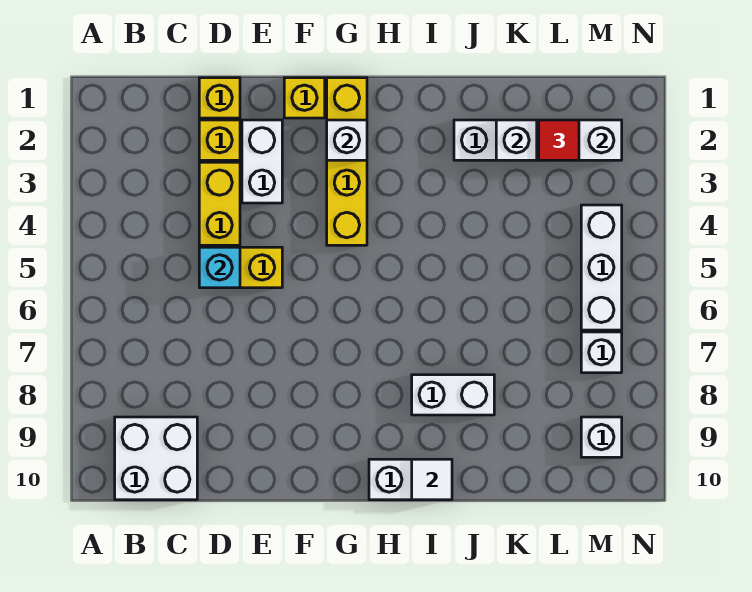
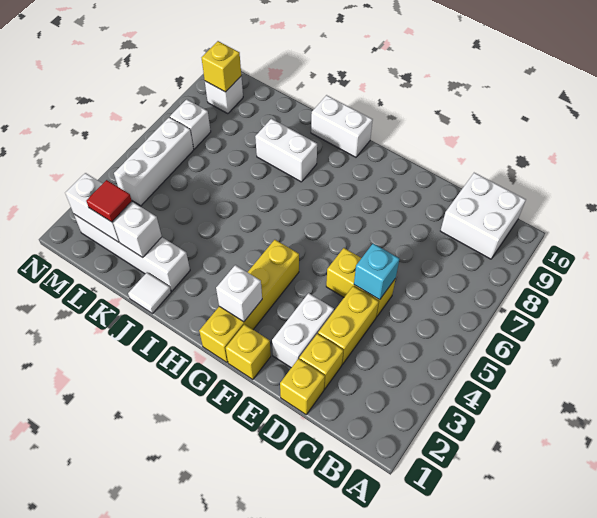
white 1x1 tile [412,459,452,500] -> white 1x1 tile moved to [128,272,171,314]
none -> yellow 1x1 brick [202,41,241,92]

